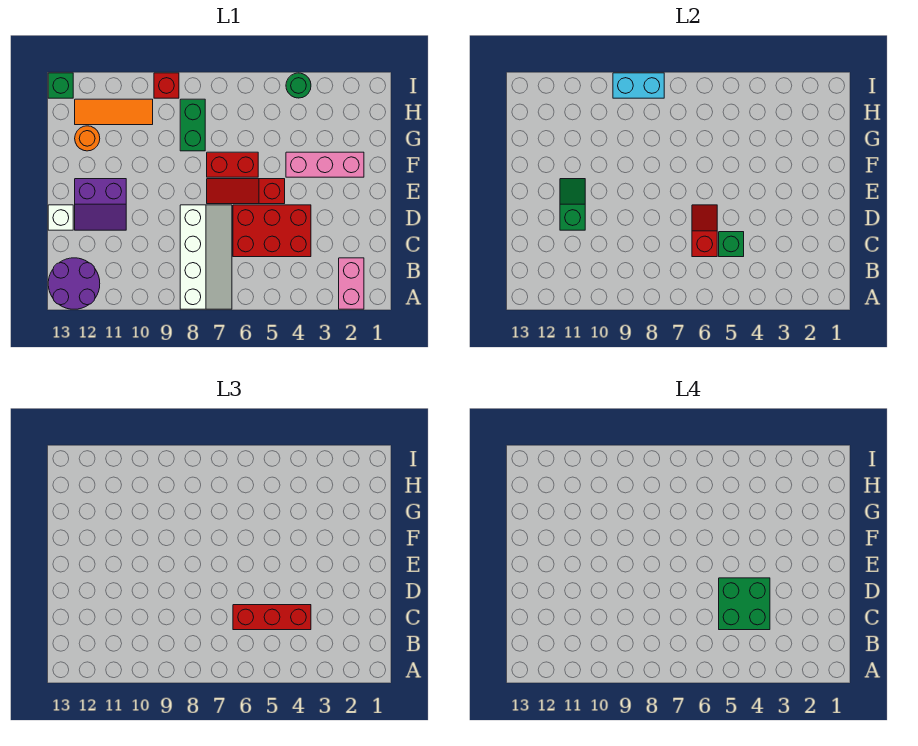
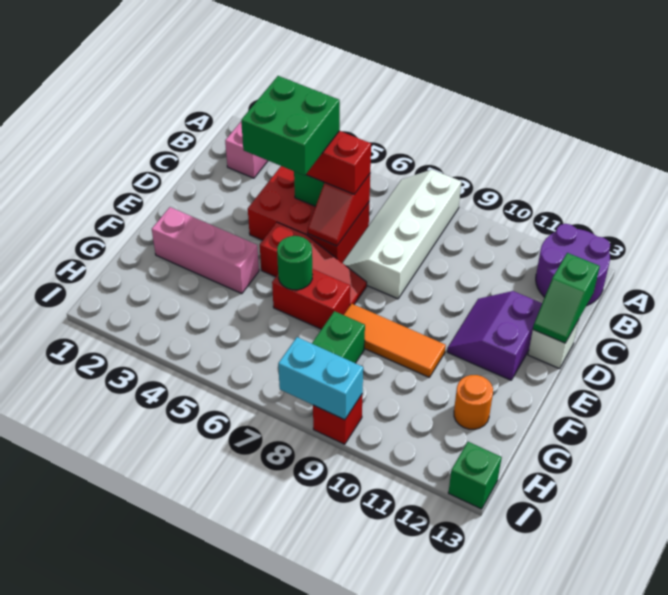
purple 2x2 slope [75,179,126,230] -> purple 2x2 slope turned to [447,291,542,380]
green 1x2 slope [560,179,585,230] -> green 1x2 slope moved to [533,253,600,343]
orange 1x3 tile [75,99,153,125] -> orange 1x3 tile moved to [344,304,446,377]
green 1x1 round brick [286,73,311,98] -> green 1x1 round brick moved to [277,236,313,290]

